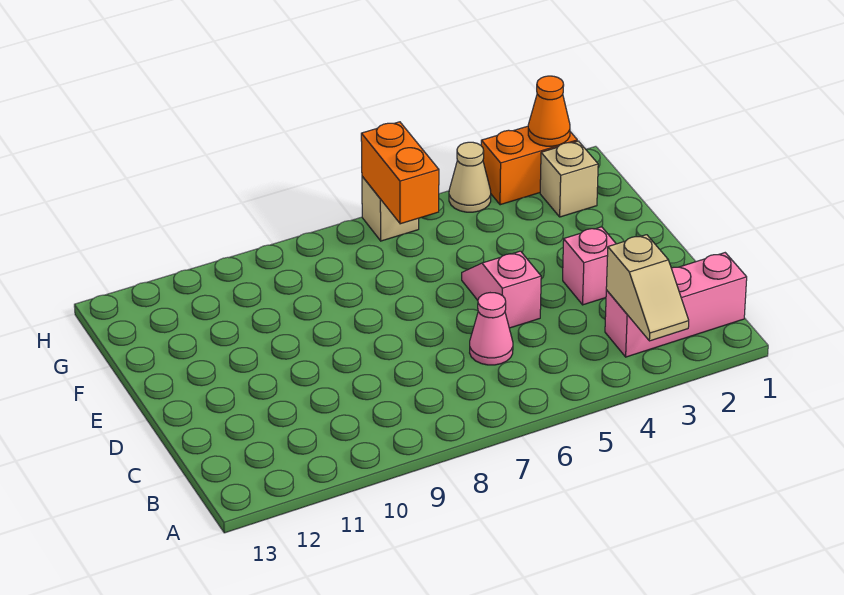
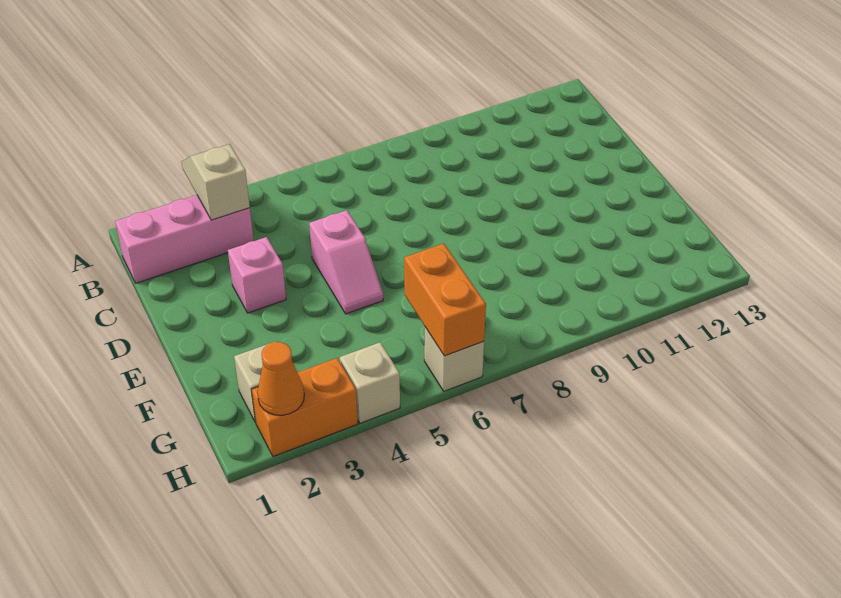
pink 1x1 cone [470,293,513,365] -> none
tan 1x1 cone [449,142,491,212] -> tan 1x1 brick [340,342,400,423]

